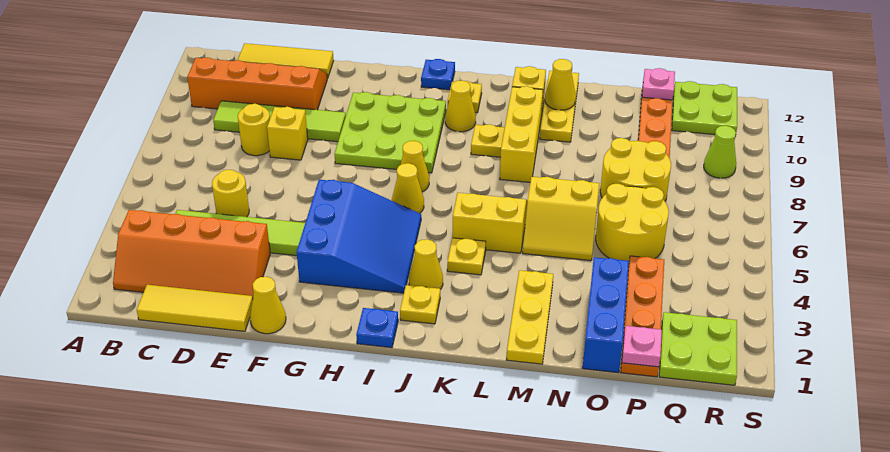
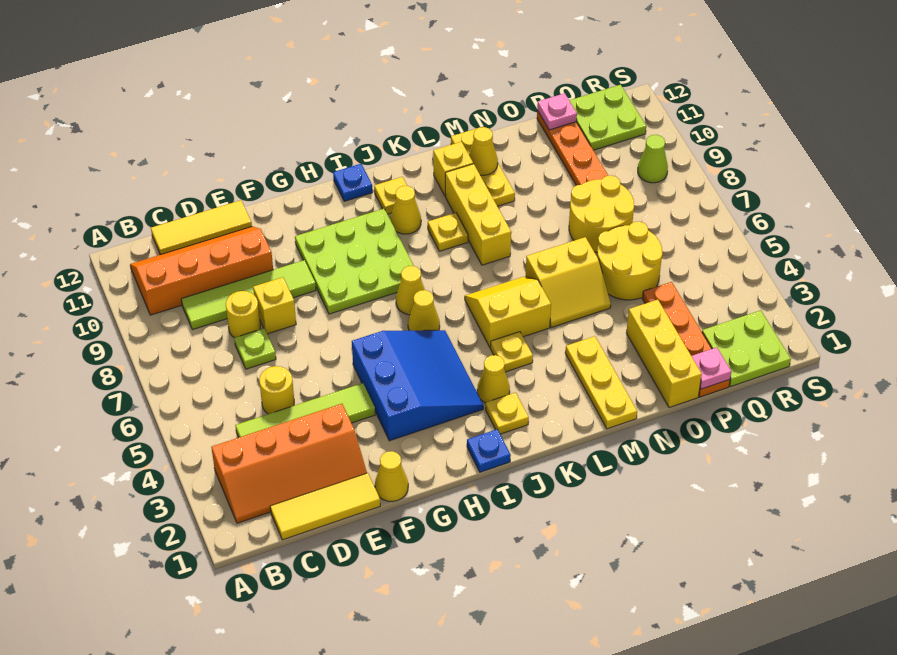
none -> lime 1x1 plate [234,328,276,369]
blue 1x3 brick [583,257,629,373] -> yellow 1x3 brick [626,300,702,408]

